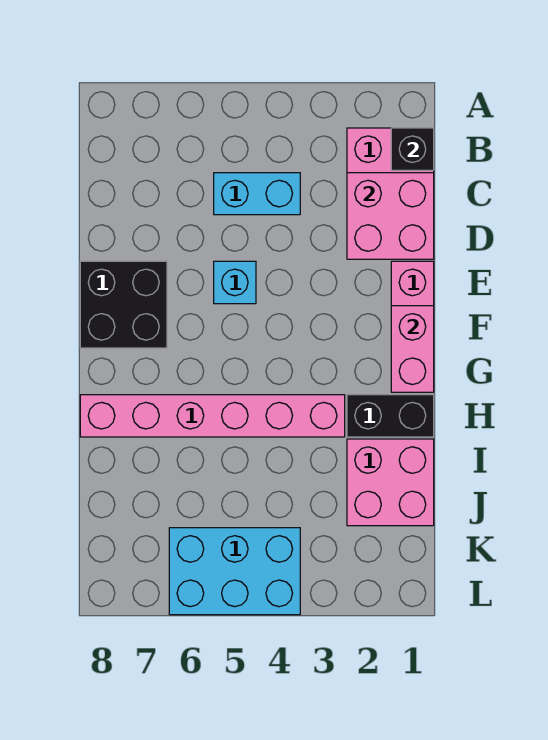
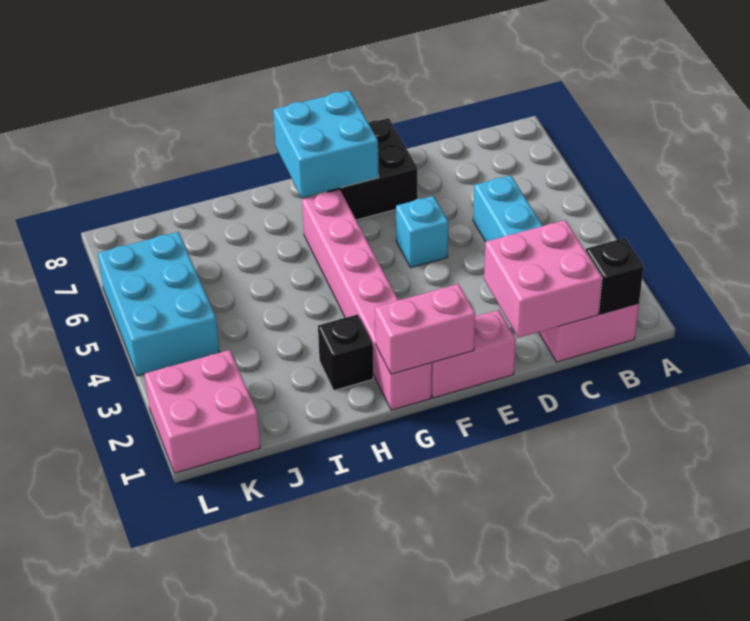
none -> cyan 2x2 brick [273,90,379,197]
black 1x2 brick [347,395,434,437] -> black 1x1 brick [318,314,373,390]
pink 1x6 brick [80,395,345,437] -> pink 1x6 brick moved to [302,190,432,410]
pink 2x2 brick [347,439,434,526] -> pink 2x2 brick moved to [145,350,260,473]

